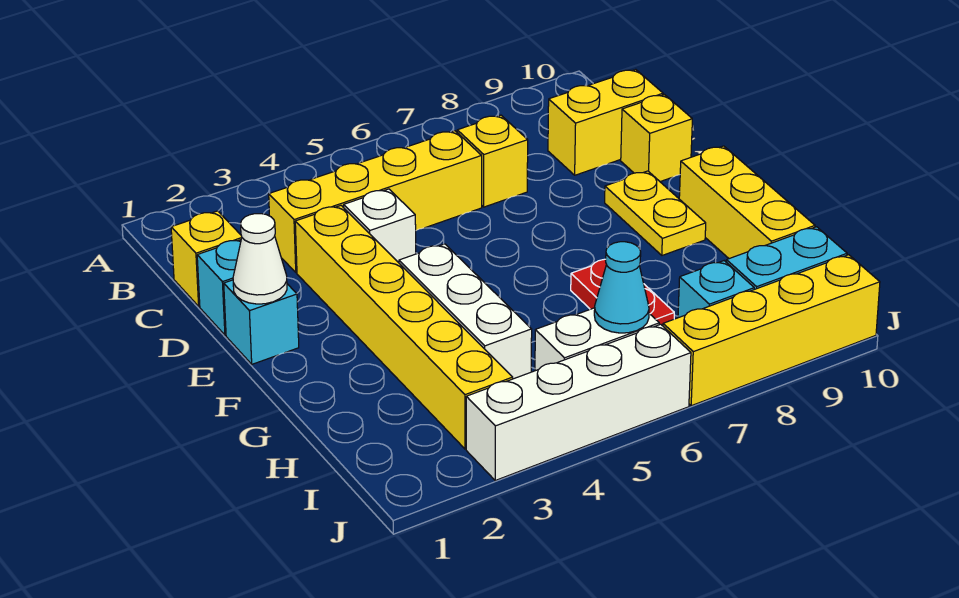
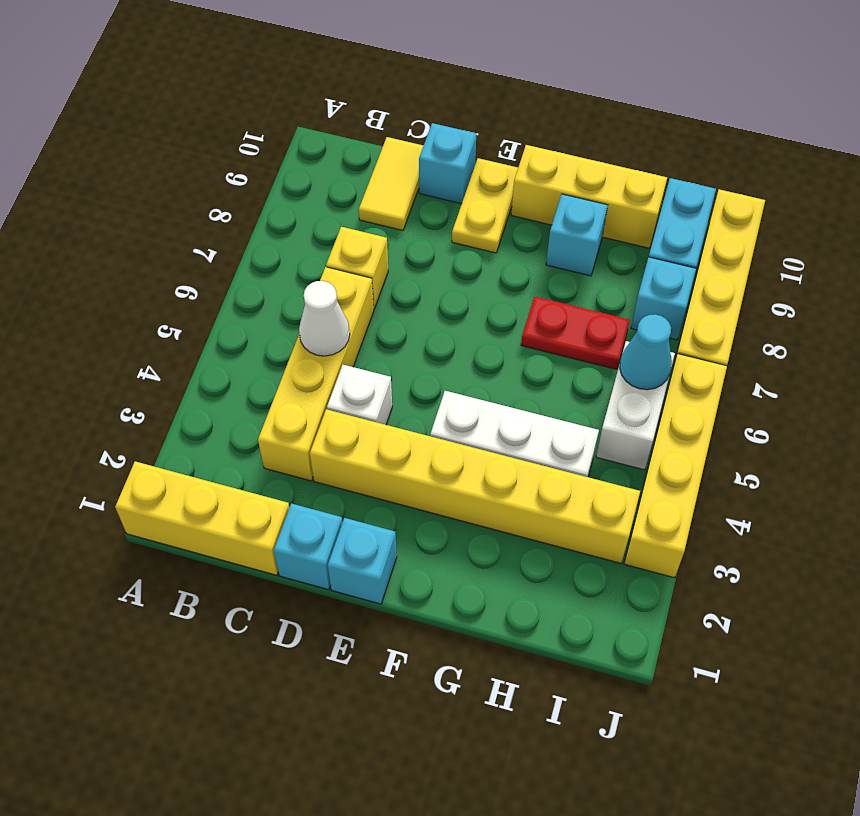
yellow 1x1 brick [171,211,242,306] -> yellow 1x3 brick [115,461,290,575]
yellow 1x2 brick [548,69,663,175] -> yellow 1x2 tile [359,137,424,230]
yellow 1x1 brick [621,95,692,182] -> cyan 1x1 brick [419,123,476,204]
white 1x1 cone [233,214,287,304] -> white 1x1 cone moved to [299,281,350,356]
yellow 1x2 plate [605,171,706,255] -> yellow 1x2 plate turned to [452,158,518,253]
none -> cyan 1x1 brick [546,194,608,276]
white 1x4 brick [466,324,691,480] -> yellow 1x4 brick [624,354,727,578]

